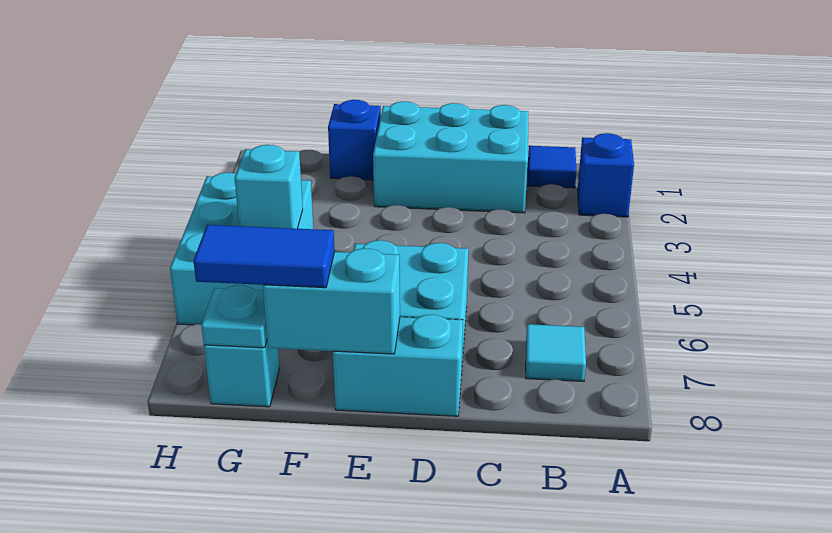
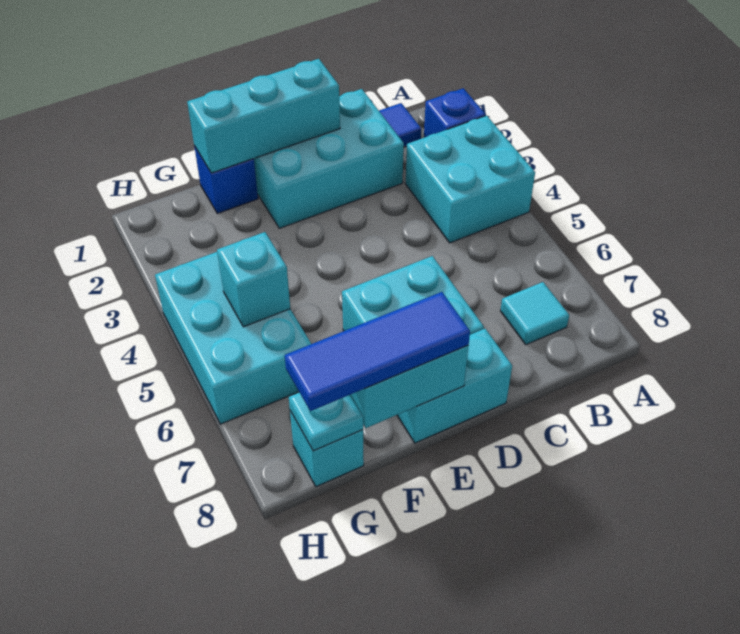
none -> cyan 2x2 brick [406,116,535,243]
none -> cyan 1x3 brick [187,59,340,173]
blue 1x2 tile [193,225,335,288] -> blue 1x3 tile [285,292,470,411]

